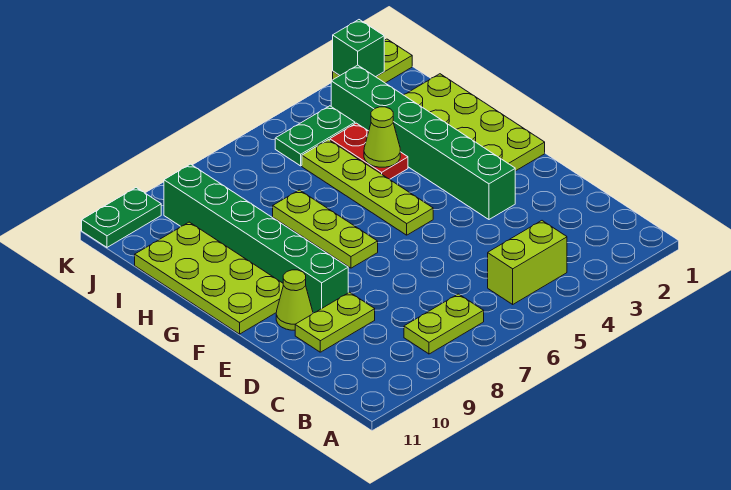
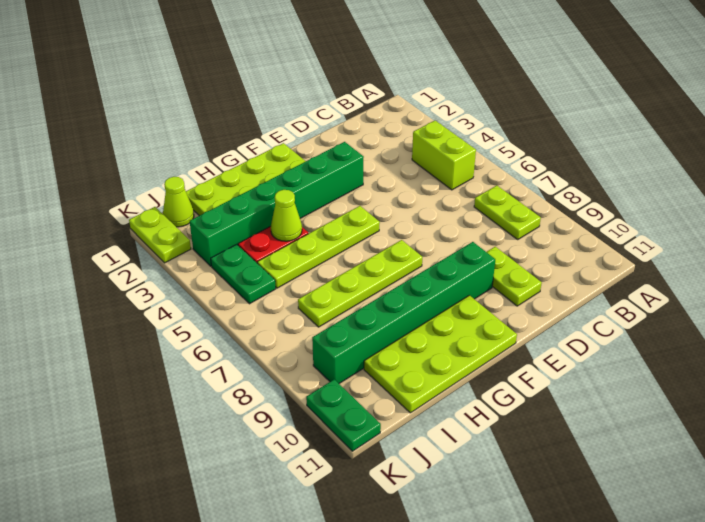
lime 1x1 cone [276,270,313,330] -> lime 1x1 cone moved to [163,177,194,227]
lime 1x3 plate [273,190,378,268] -> lime 1x4 plate [298,240,422,327]
green 1x1 brick [333,20,384,77] -> none

